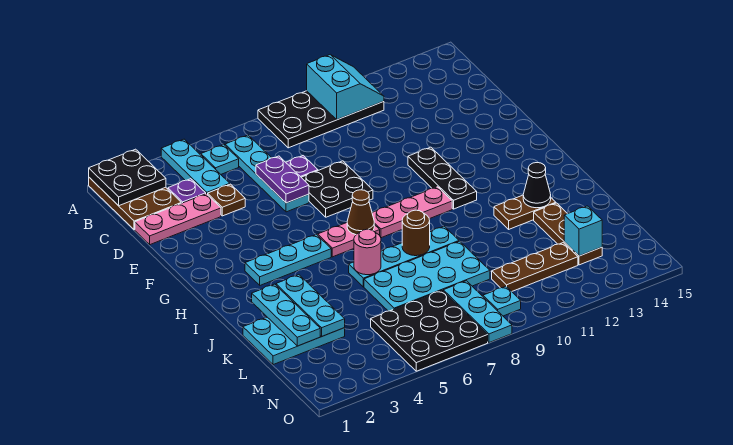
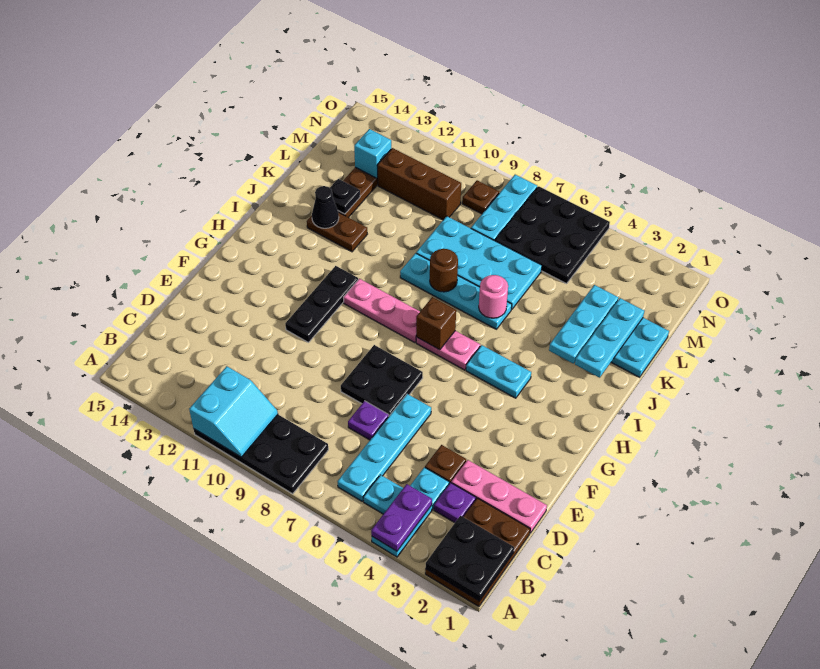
cyan 2x2 slope [307,55,384,120] -> cyan 2x2 slope turned to [189,366,278,457]
purple 1x2 plate [256,156,309,203] -> purple 1x2 plate moved to [371,484,432,551]
cyan 1x3 plate [245,235,331,285] -> cyan 1x2 plate [466,345,531,398]
brown 1x1 cone [347,190,374,235] -> brown 1x1 brick [416,297,456,350]
none -> black 1x1 plate [330,179,360,214]
brown 1x3 plate [492,243,578,291] -> brown 1x3 brick [377,148,461,220]
cyan 1x1 plate [483,286,521,316] -> brown 1x1 plate [462,180,499,214]

